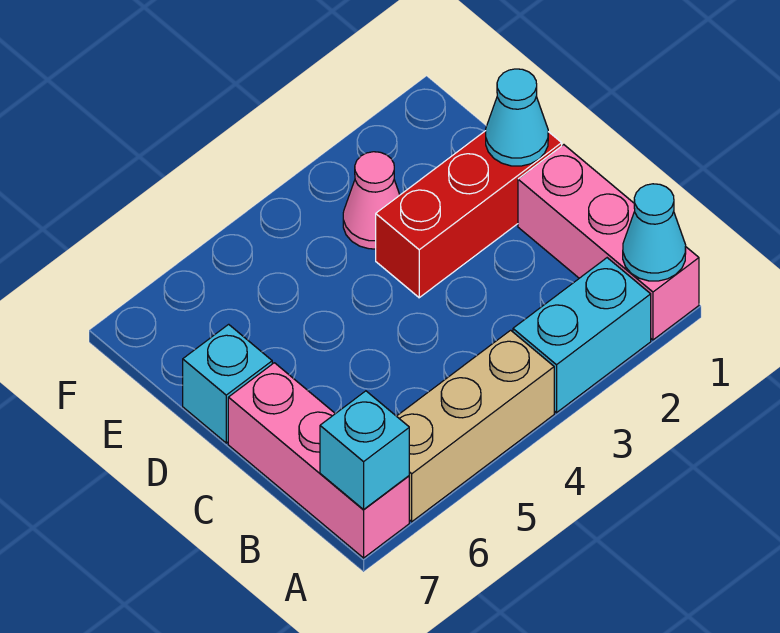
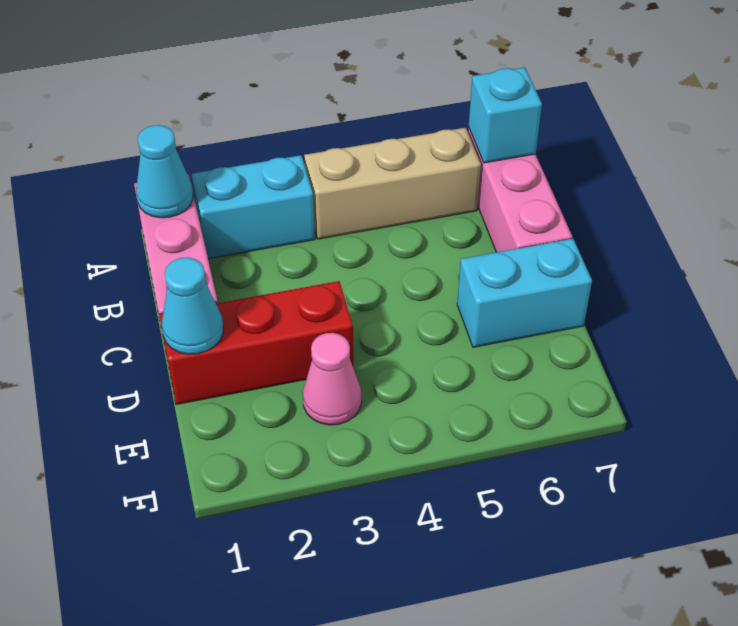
cyan 1x1 brick [183,324,272,443] -> cyan 1x2 brick [457,238,592,347]

